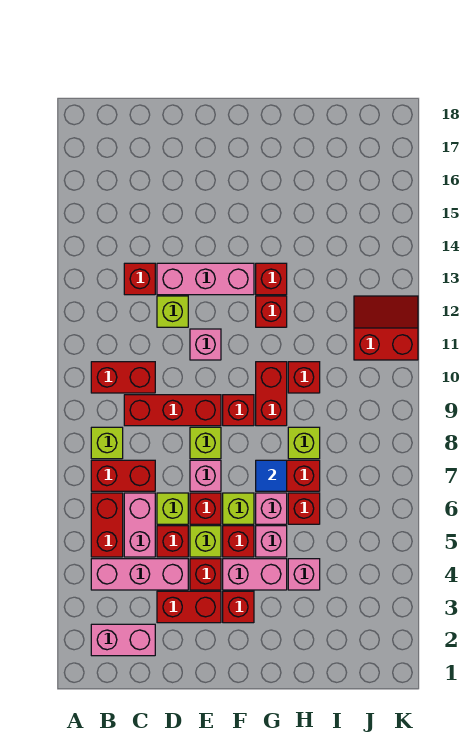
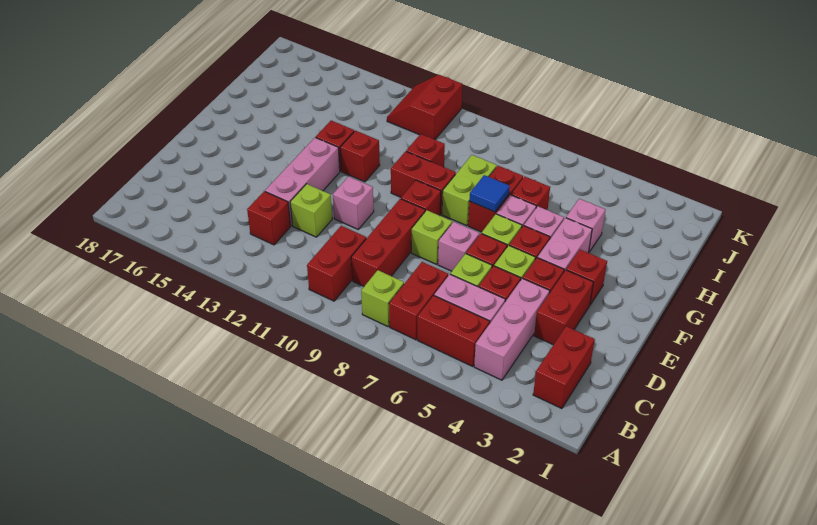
pink 1x2 brick [91,624,155,656] -> red 1x2 brick [533,326,595,409]
lime 1x1 brick [288,427,320,459] -> lime 1x2 brick [442,155,497,226]

